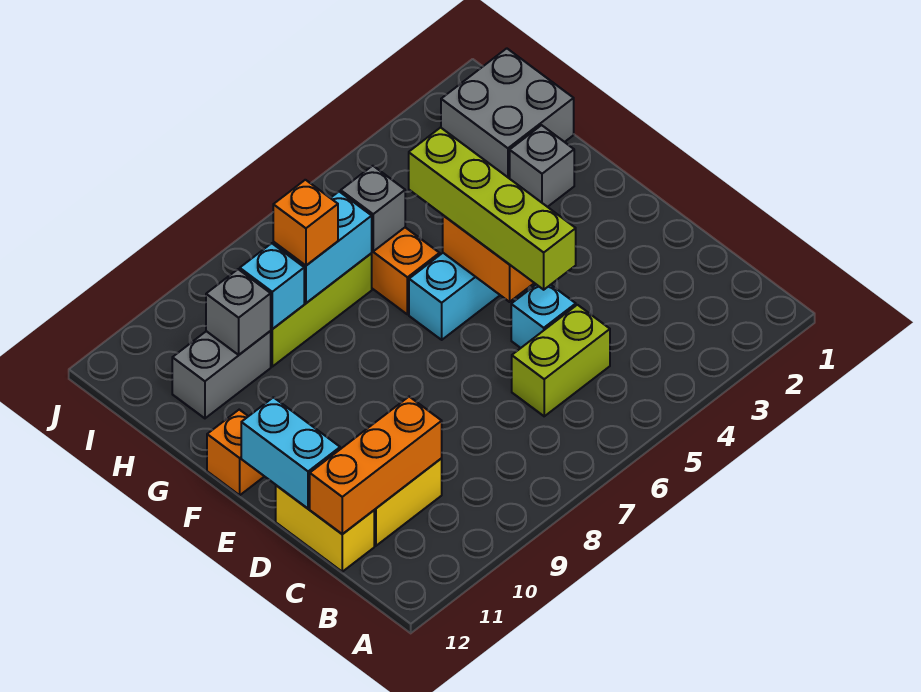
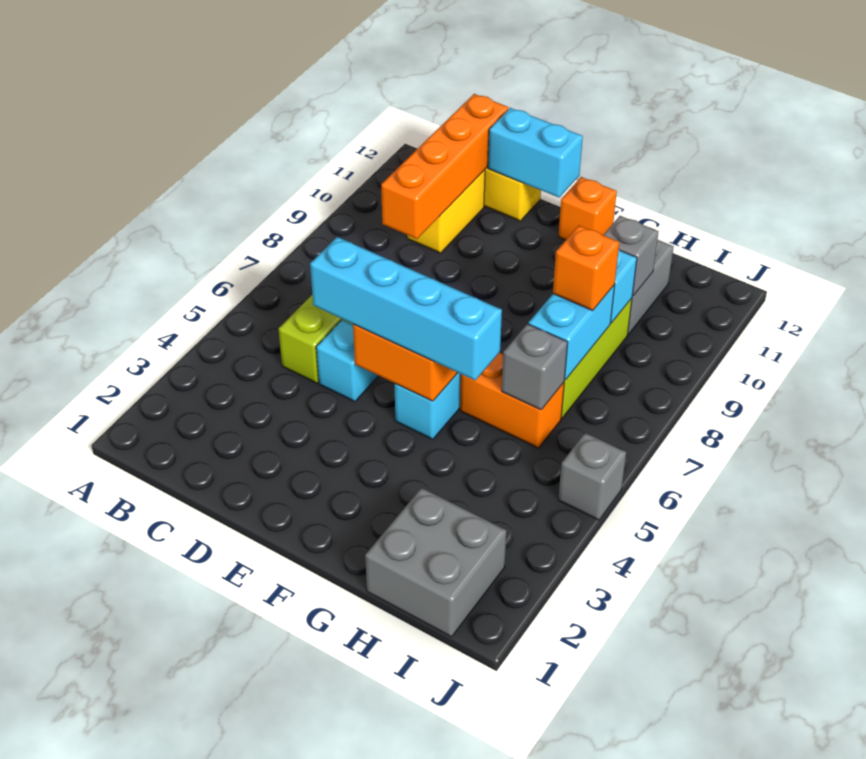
orange 1x3 brick [310,397,442,534] -> orange 1x4 brick [381,94,509,239]
lime 1x4 brick [409,128,576,290] -> cyan 1x4 brick [310,237,502,380]
grey 1x1 brick [510,125,574,207] -> grey 1x1 brick moved to [558,433,626,520]

